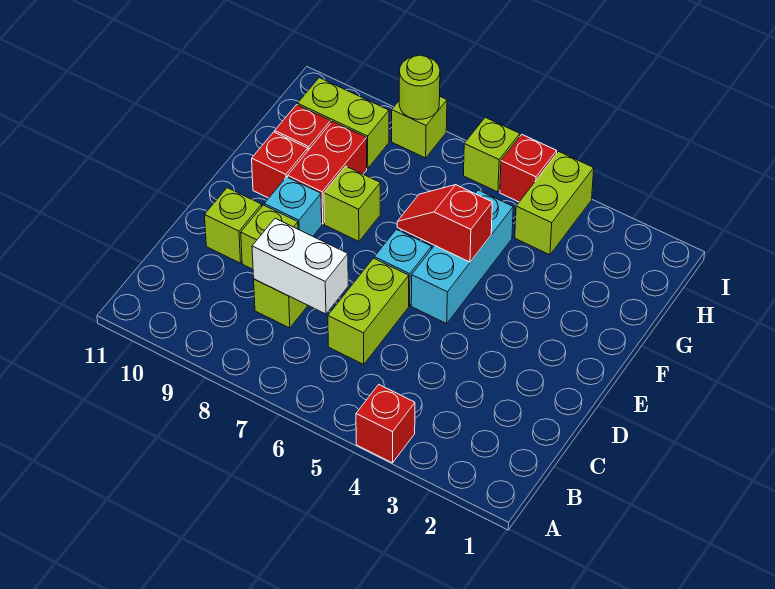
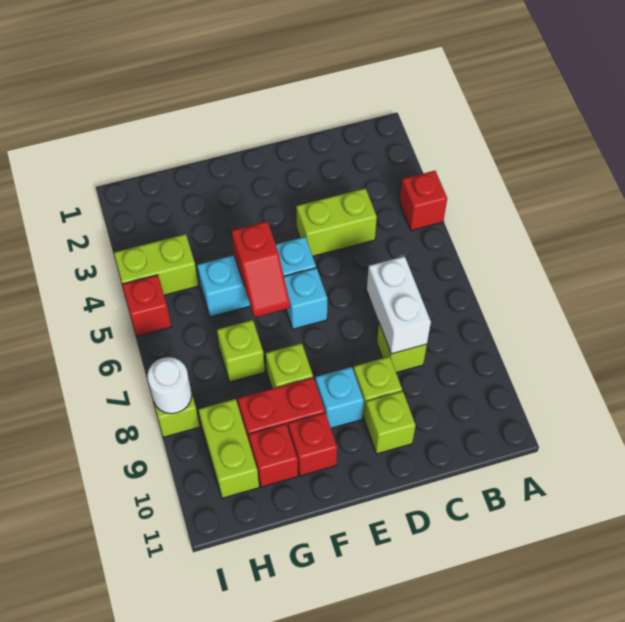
lime 1x2 brick [328,258,409,364] -> lime 1x2 brick moved to [296,188,377,256]
lime 1x1 brick [464,117,520,192] -> lime 1x1 brick moved to [217,320,265,382]
lime 1x1 round brick [399,55,440,119] -> white 1x1 round brick [147,357,192,414]

